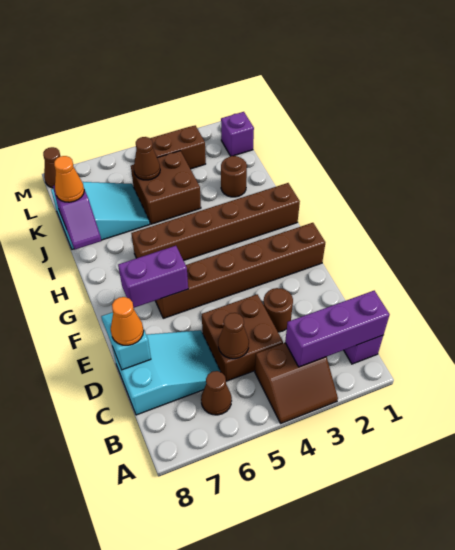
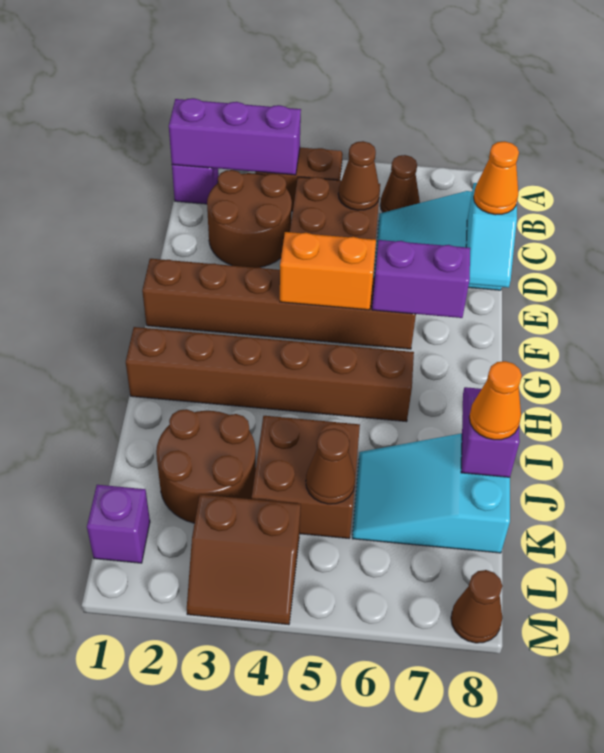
brown 1x1 round brick [263,288,293,332] -> brown 2x2 round brick [207,170,292,268]
none -> orange 1x2 brick [280,232,376,310]
brown 1x1 round brick [221,156,247,197] -> brown 2x2 round brick [156,409,256,523]

